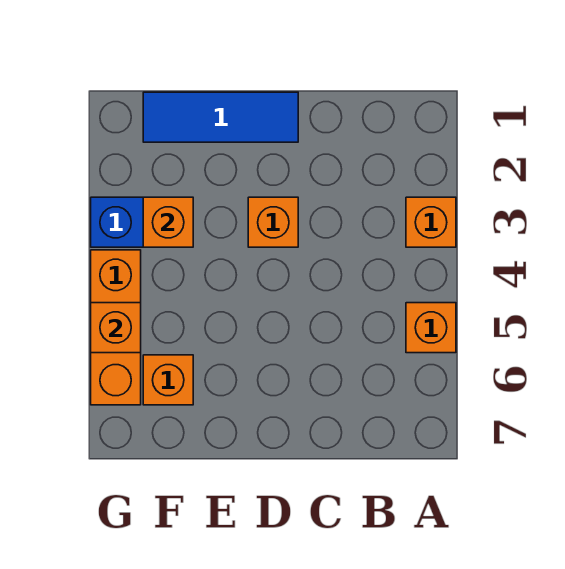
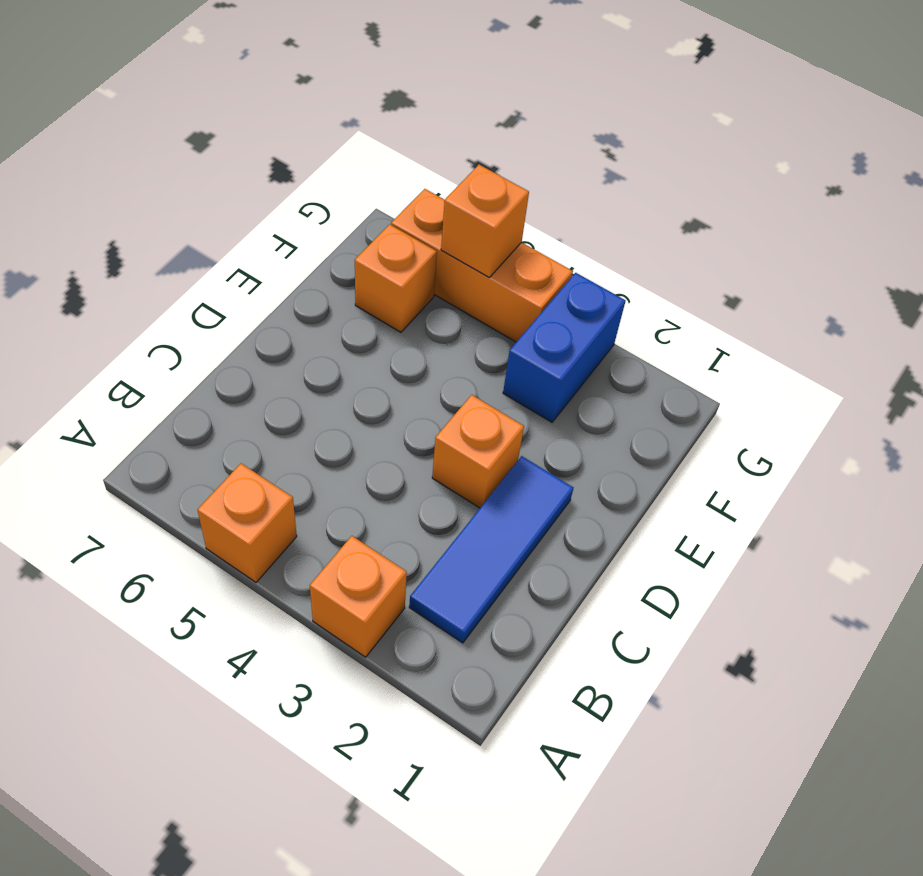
blue 1x3 tile [143,92,298,142] -> blue 1x3 tile moved to [409,456,573,643]
orange 1x1 brick [143,197,193,247] -> none

